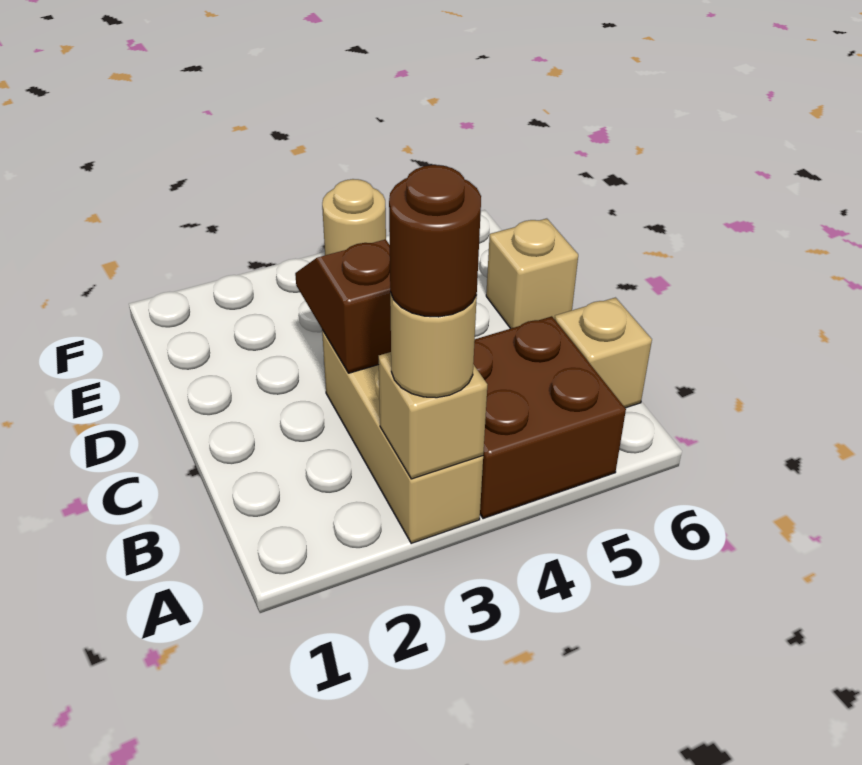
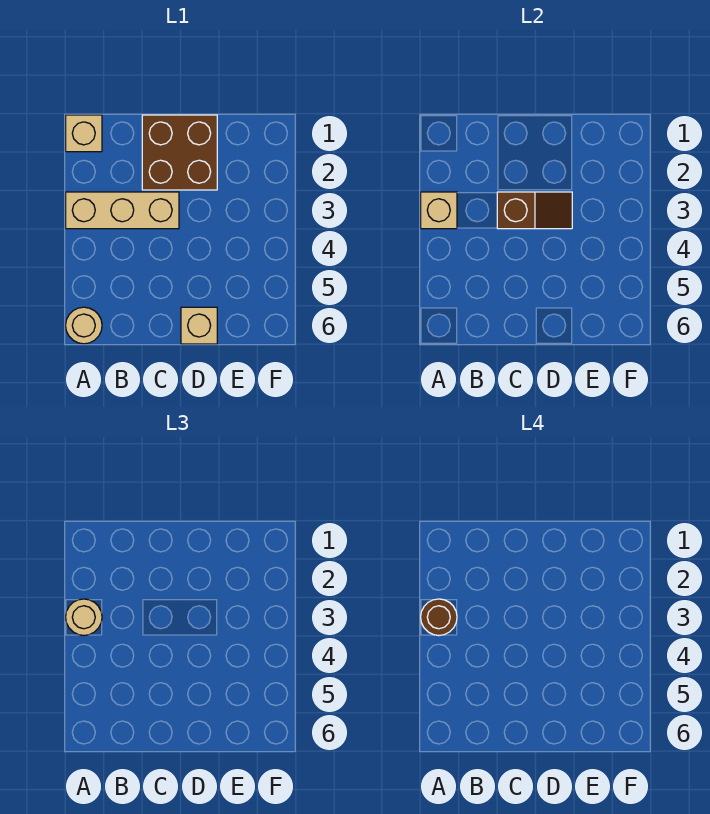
brown 2x2 brick [473,316,626,519] -> brown 2x2 brick moved to [142,115,217,190]
tan 1x1 brick [555,298,652,408] -> tan 1x1 brick moved to [66,115,102,152]
tan 1x1 round brick [322,179,386,255] -> tan 1x1 round brick moved to [66,307,102,344]

